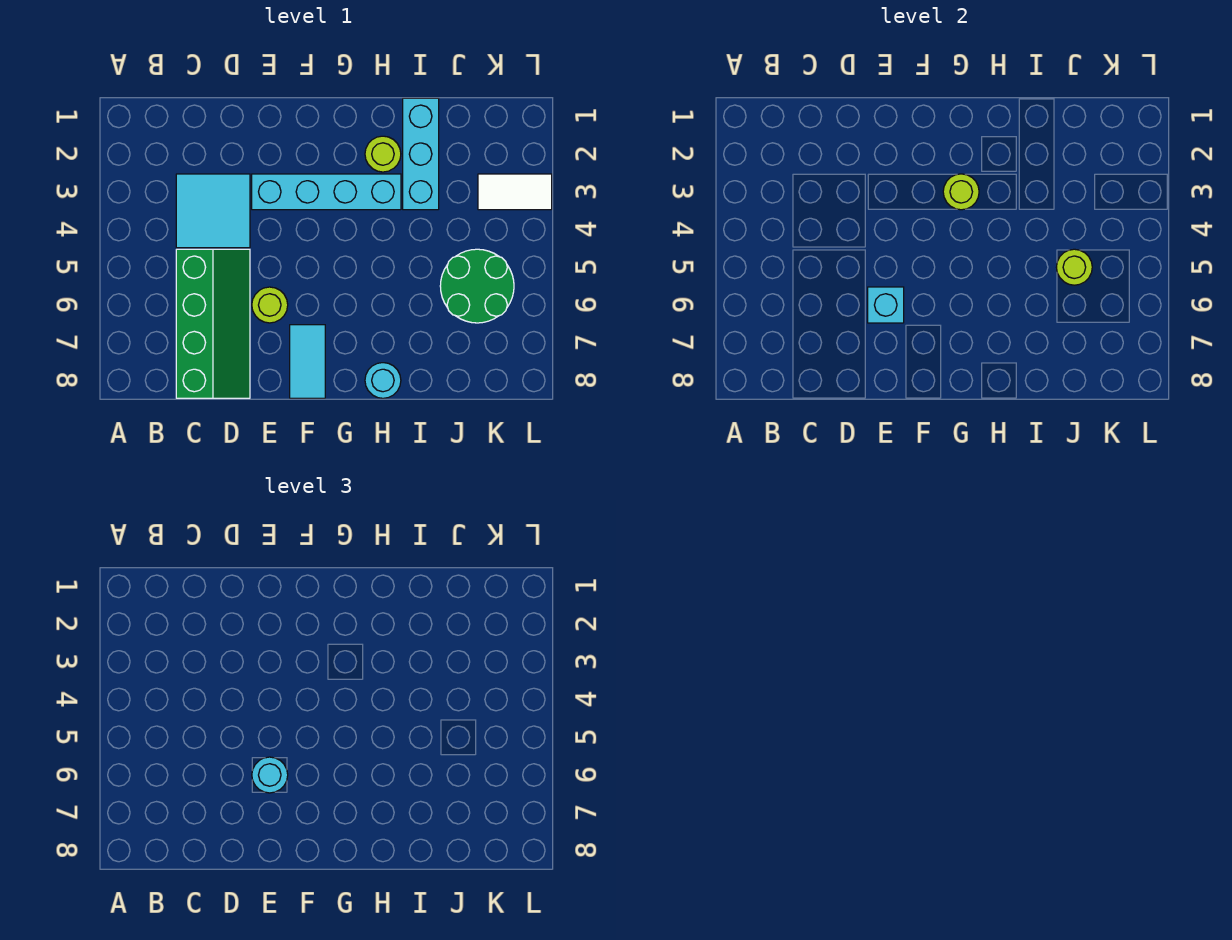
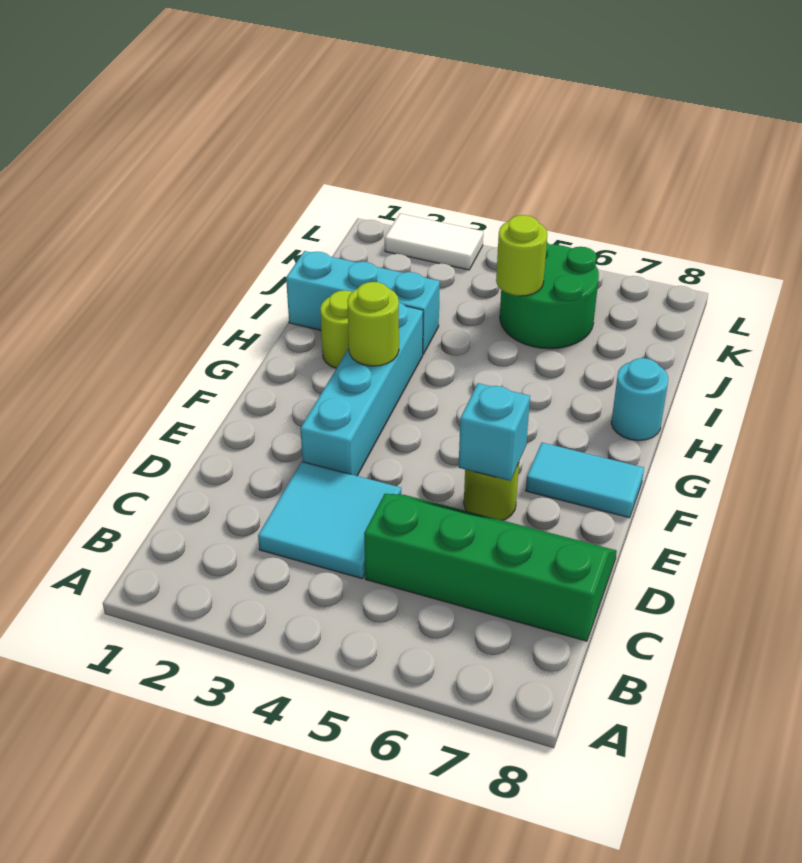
cyan 1x1 round brick [252,757,288,793] -> none
white 1x2 tile [478,174,552,210] -> white 1x2 tile turned to [385,214,483,270]

